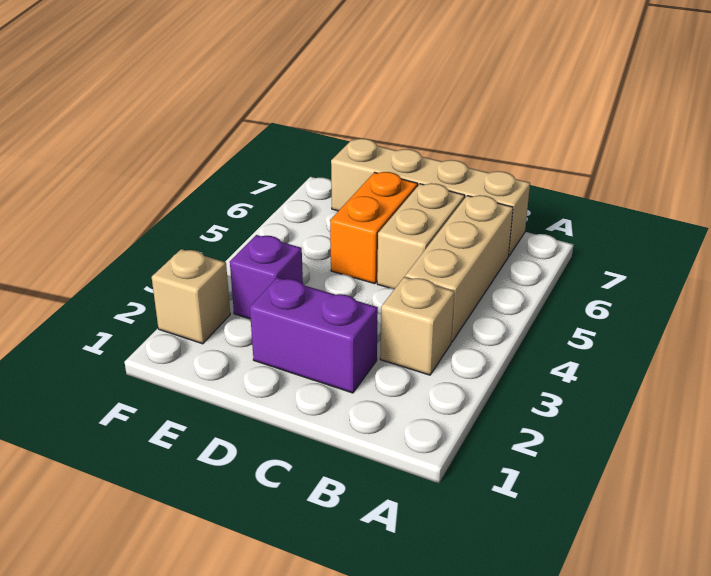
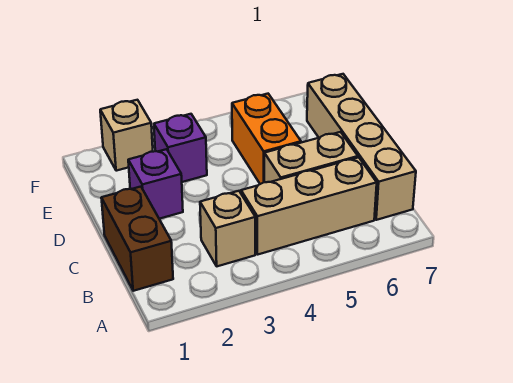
none -> brown 1x2 brick [101,187,173,291]
purple 1x2 brick [250,277,378,393] -> purple 1x1 brick [128,149,183,219]
orange 1x2 brick [330,172,418,284] -> orange 1x2 brick turned to [232,94,301,184]

